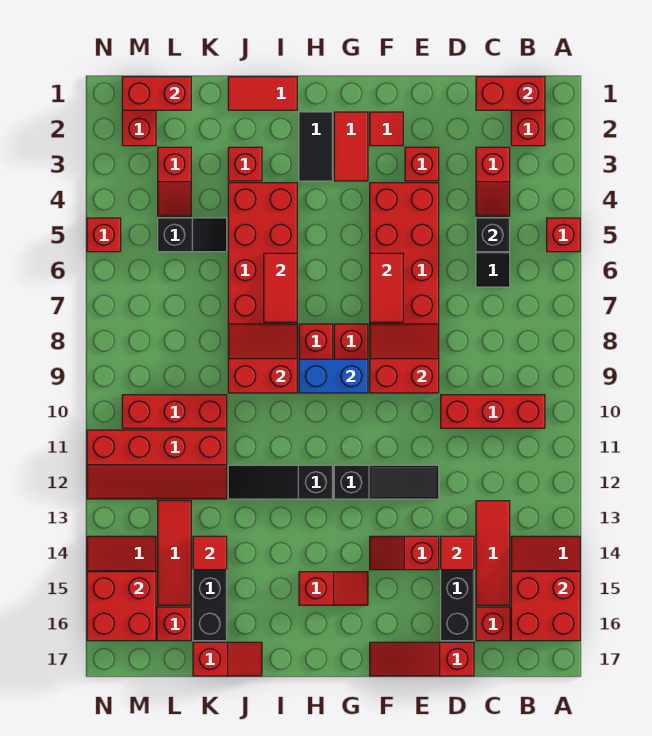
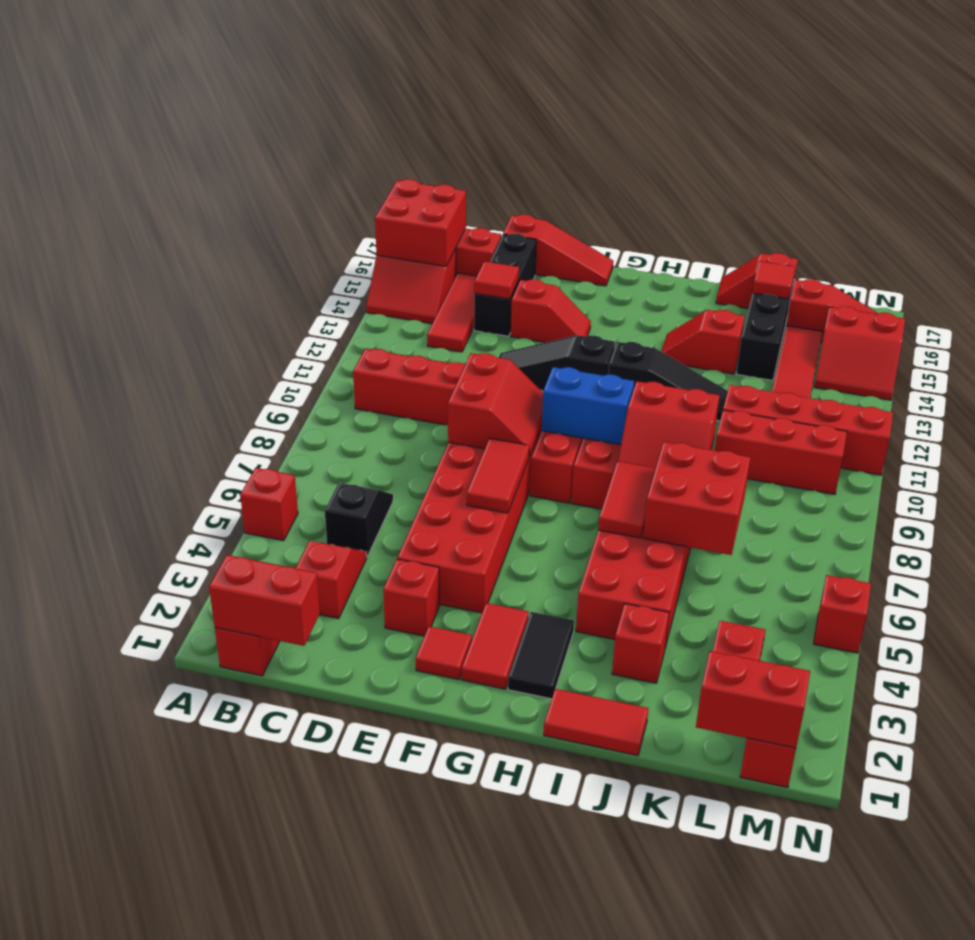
black 1x1 brick [476,218,510,252] -> none
red 2x2 slope [370,324,439,393] -> red 2x2 slope turned to [448,353,543,457]
red 1x2 slope [299,572,368,605] -> red 1x2 slope moved to [661,310,745,374]
black 1x2 slope [158,218,227,252] -> none
red 1x1 tile [193,536,227,570] -> red 1x1 tile moved to [753,261,795,299]
red 2x2 brick [87,572,156,641] -> red 2x2 brick moved to [643,442,751,555]

